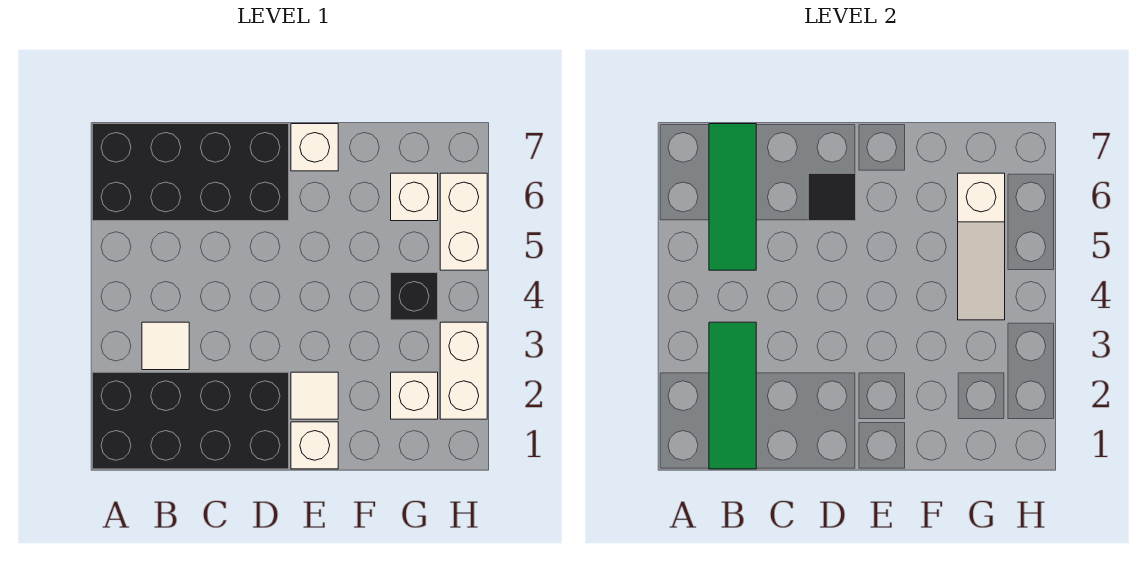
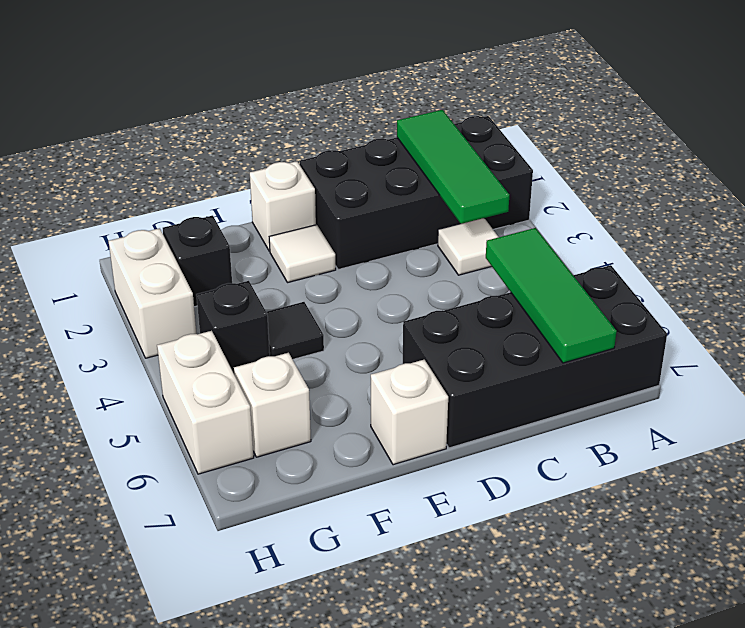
black 1x1 tile [808,173,856,221] -> black 1x1 tile moved to [267,302,324,359]
white 1x1 brick [391,372,438,419] -> black 1x1 brick [163,215,232,307]
white 1x3 slope [958,173,1005,320] -> none

